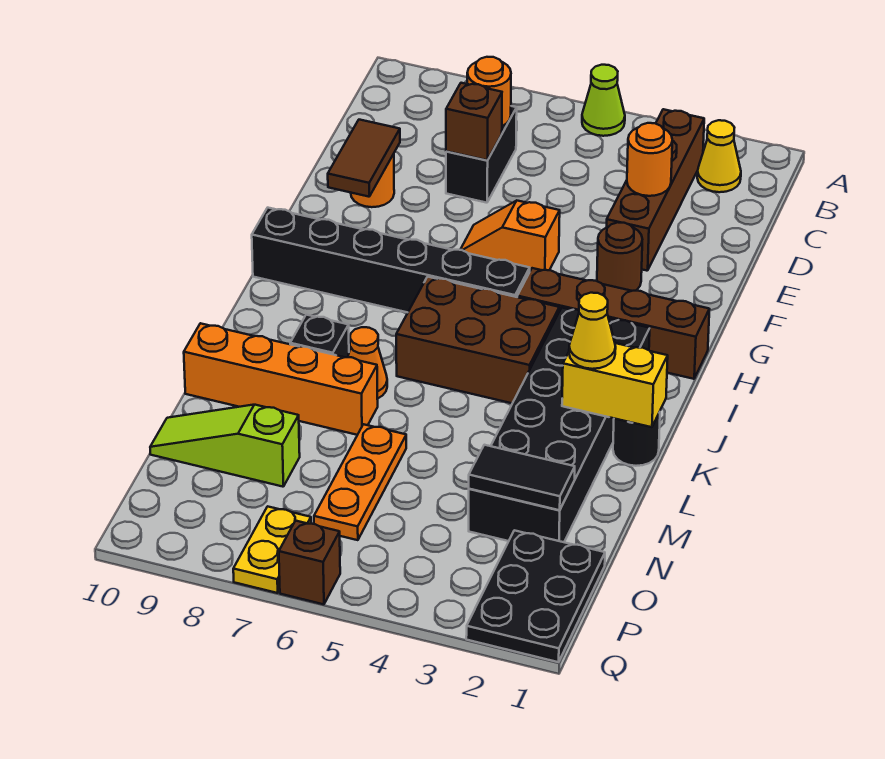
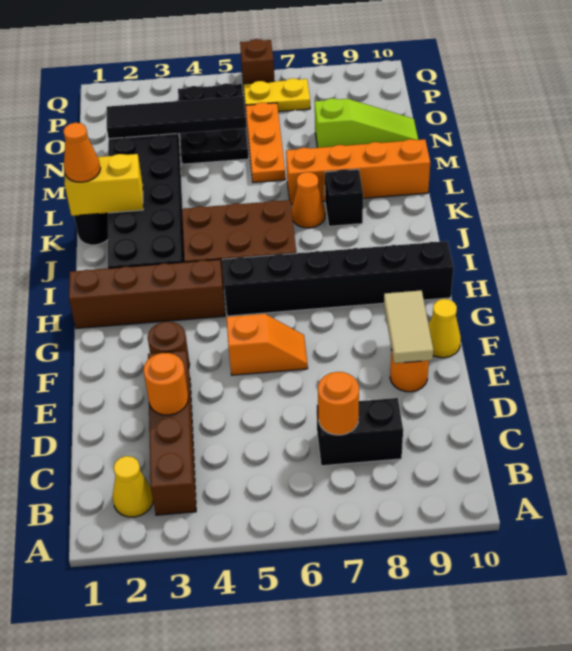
lime 1x1 cone [582,65,625,136] -> none
black 1x2 brick [446,106,517,203] -> black 1x2 brick turned to [317,398,403,466]
brown 1x1 brick [446,83,502,160] -> none
brown 1x2 tile [328,120,400,197] -> tan 1x2 tile [384,290,434,363]
none -> orange 1x1 cone [63,123,100,182]
yellow 1x1 cone [569,293,616,369] -> yellow 1x1 cone moved to [429,299,461,358]
black 1x2 tile [469,445,575,510] -> black 1x4 tile [107,96,246,139]
black 2x3 plate [466,530,605,662] -> black 2x3 plate moved to [178,83,249,164]
yellow 1x2 plate [233,506,311,593] -> yellow 1x2 plate turned to [243,78,310,112]

